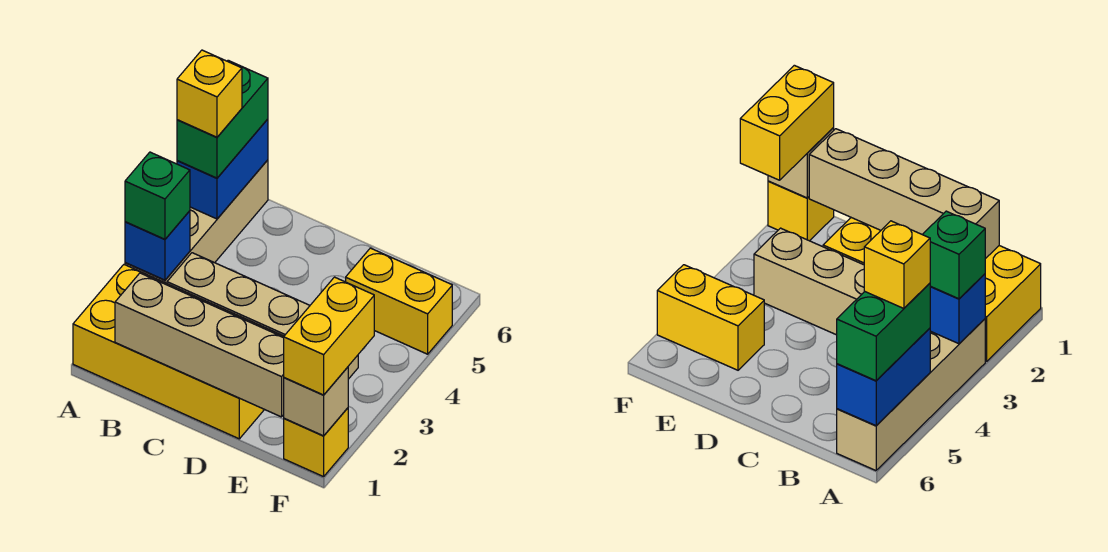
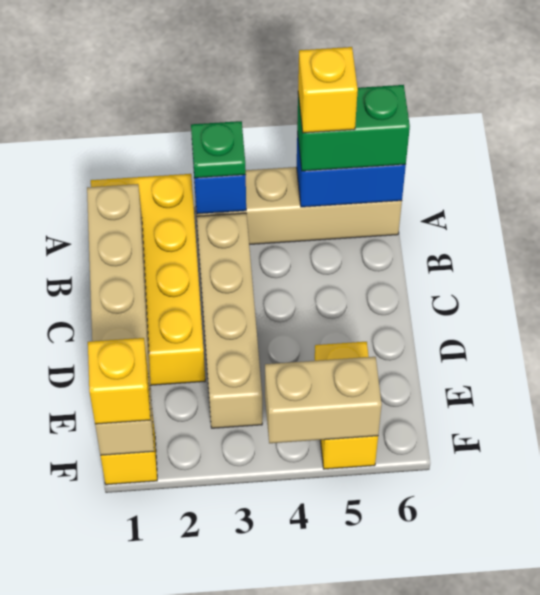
green 1x1 brick [125,152,190,239] -> green 1x1 plate [191,121,246,178]
yellow 1x2 brick [283,277,374,395] -> yellow 1x1 brick [88,338,150,424]
none -> tan 1x2 brick [265,357,382,443]

